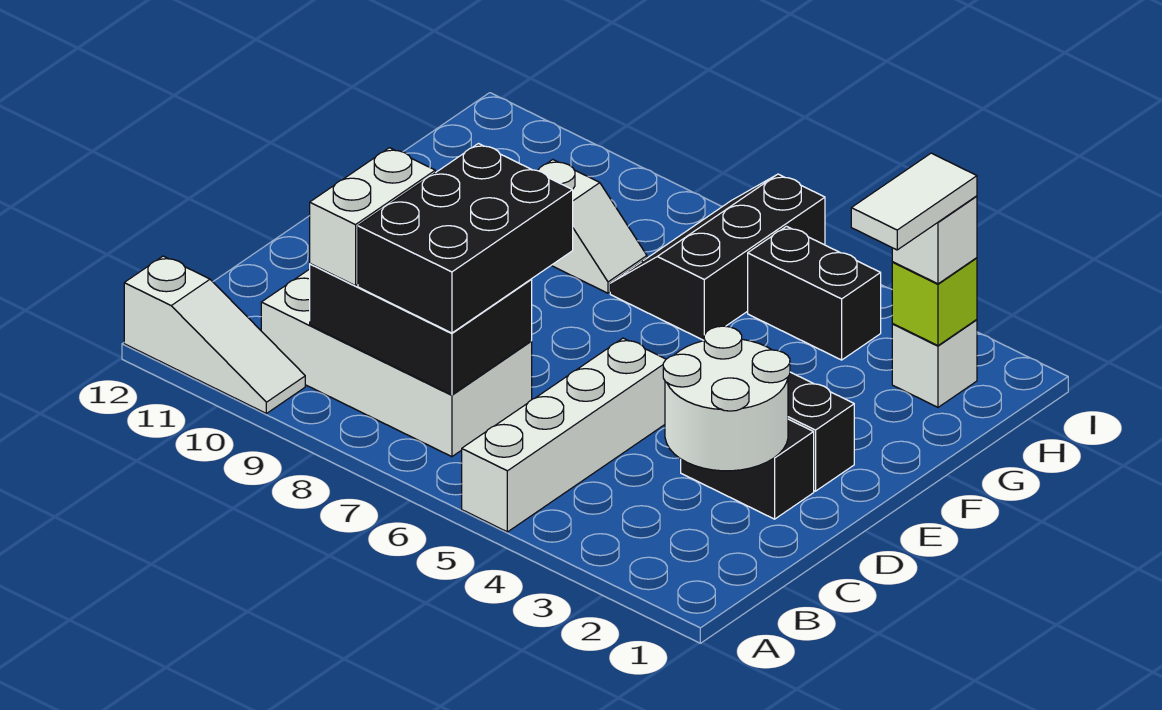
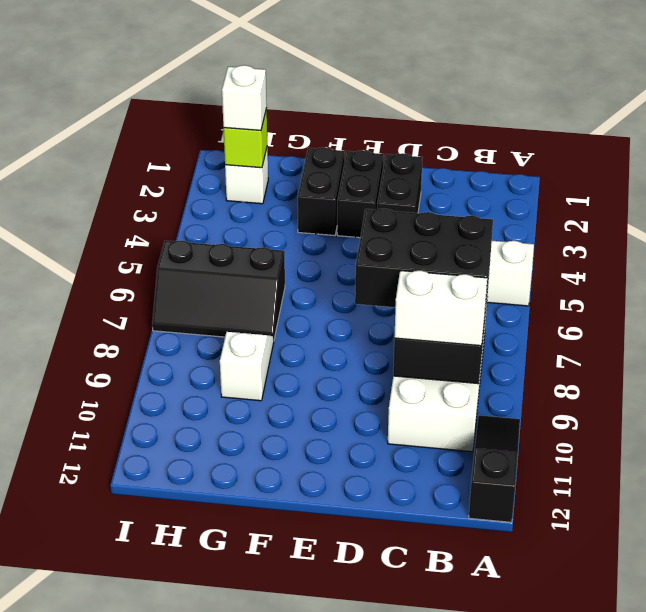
white 1x3 slope [124,256,305,413] -> black 1x3 slope [469,415,520,522]
white 2x2 round brick [663,326,790,471] -> none
white 1x2 tile [851,153,977,250] -> none
black 1x2 brick [748,226,881,360] -> black 1x2 brick moved to [298,147,345,236]

